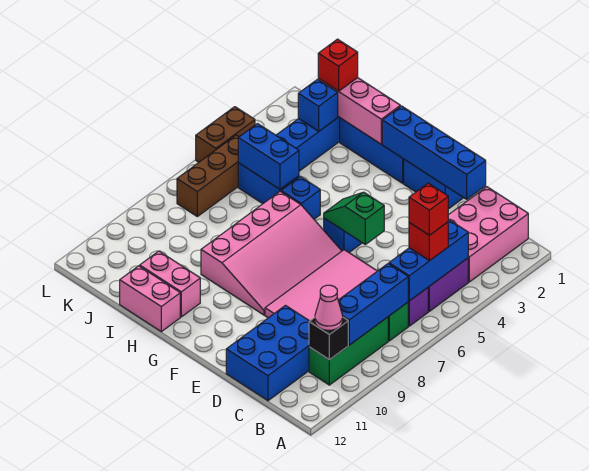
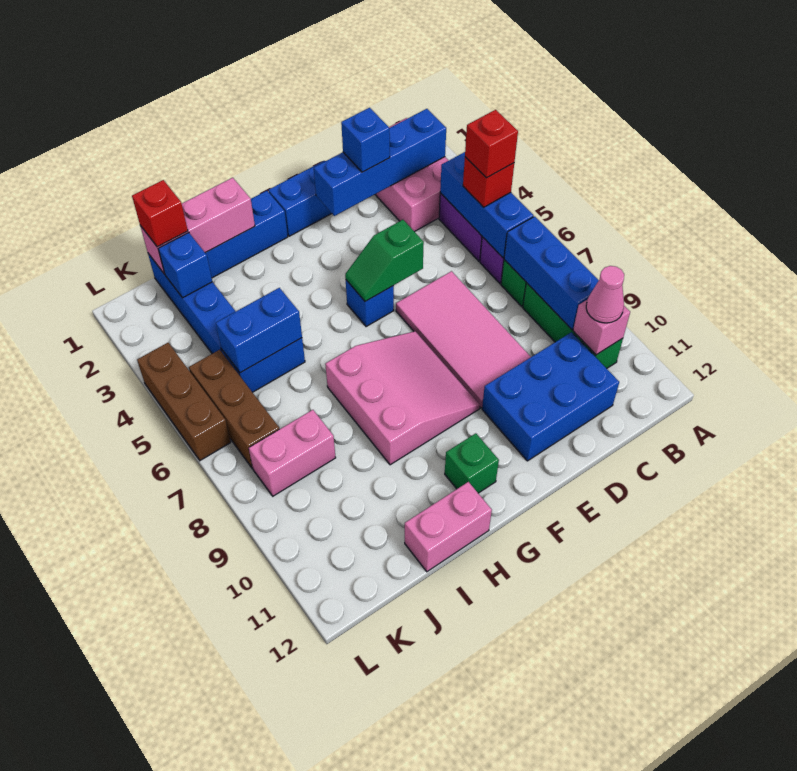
black 1x1 brick [309,317,348,360] -> pink 1x1 brick [573,300,630,355]
blue 2x3 brick [226,306,309,401] -> blue 2x3 brick turned to [482,332,619,461]
blue 1x4 brick [382,106,486,199] -> blue 1x4 brick moved to [314,109,446,216]
pink 3x4 slope [201,191,341,315] -> pink 3x3 slope [325,331,480,465]
none -> green 1x1 brick [445,433,499,493]
blue 1x1 brick [281,177,320,219] -> blue 1x1 brick moved to [341,108,390,172]
pink 1x2 brick [140,251,200,317] -> pink 1x2 brick moved to [249,410,336,496]
brown 1x2 brick [196,107,255,162] -> brown 1x3 brick [137,343,231,460]

